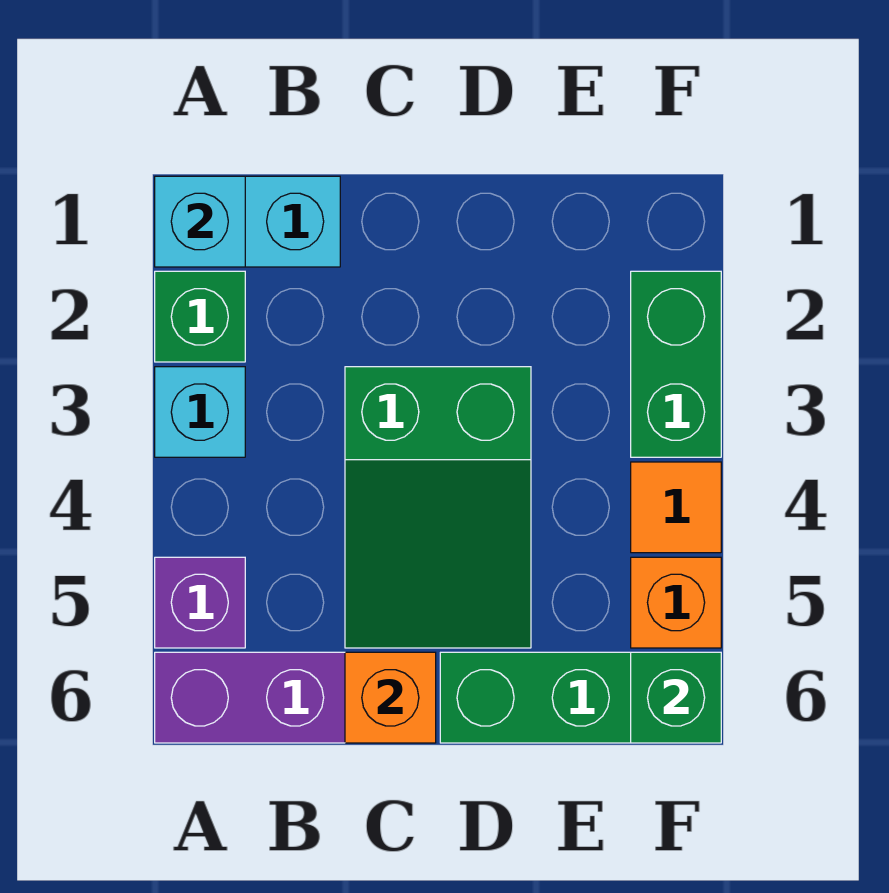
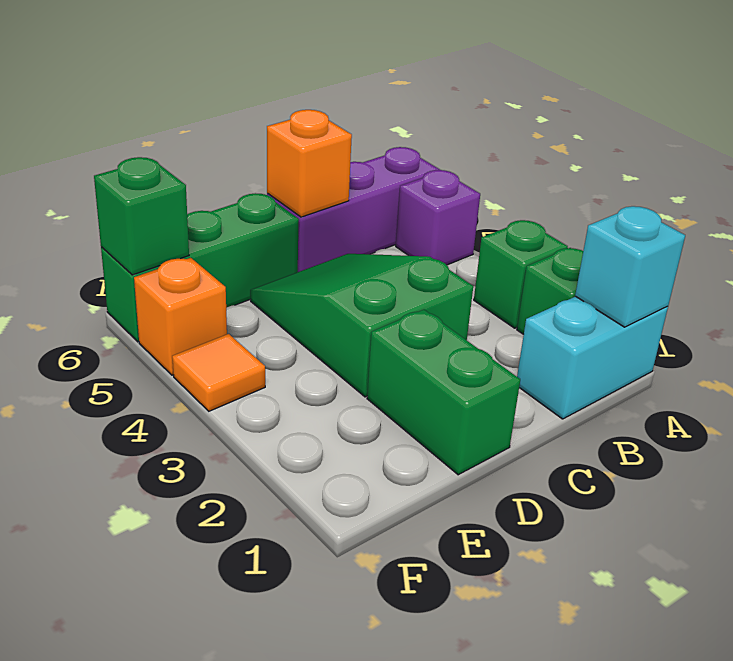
cyan 1x1 brick [155,367,245,457] -> green 1x1 brick [474,220,568,328]
green 1x2 brick [631,271,721,457] -> green 1x2 brick moved to [367,310,520,475]

